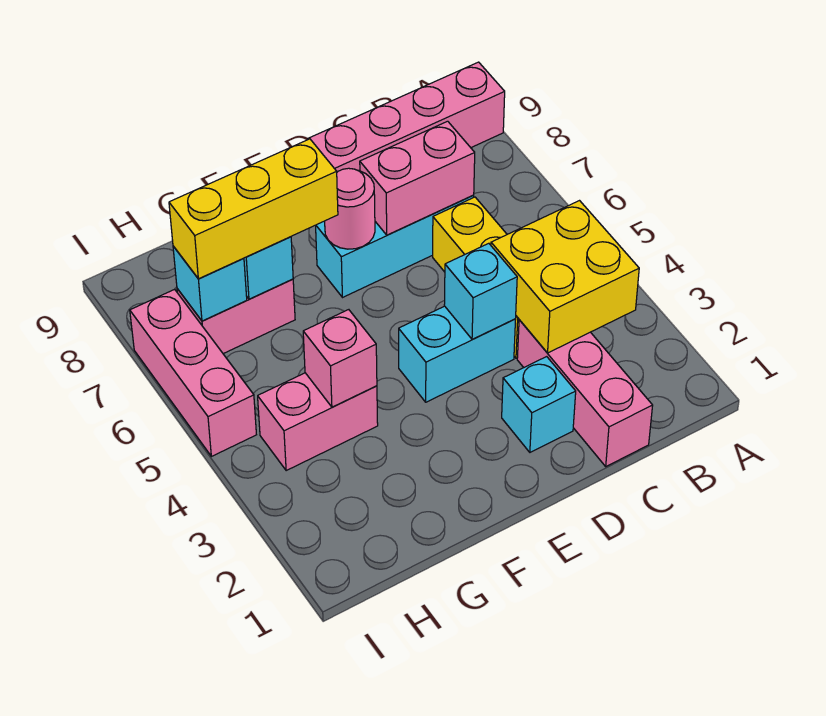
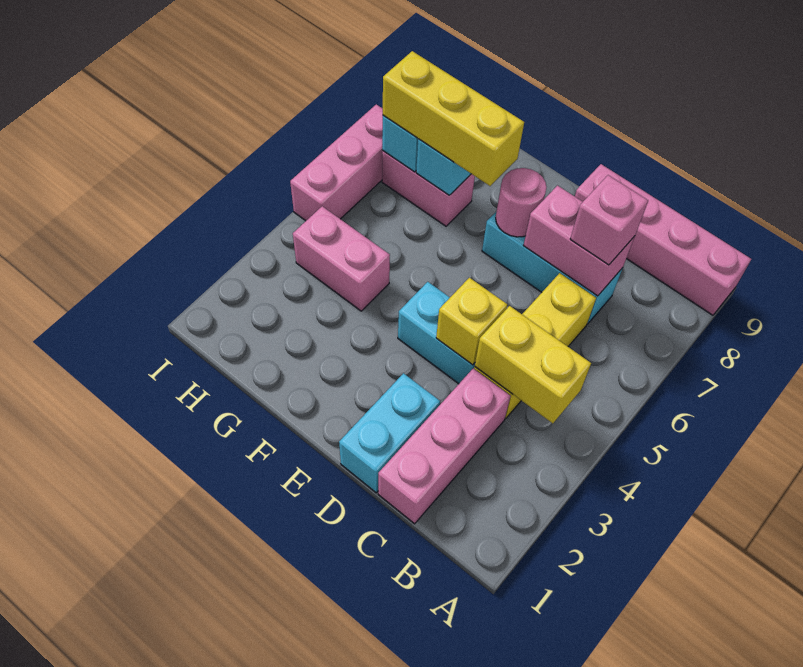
yellow 2x2 brick [491,201,639,353] -> yellow 1x2 brick [475,306,591,424]
cyan 1x1 brick [502,357,576,452] -> cyan 1x2 brick [339,373,440,493]
cyan 1x1 brick [444,243,517,340] -> yellow 1x1 brick [436,278,507,365]
pink 1x1 brick [303,310,377,407] -> pink 1x1 brick moved to [570,175,648,265]

